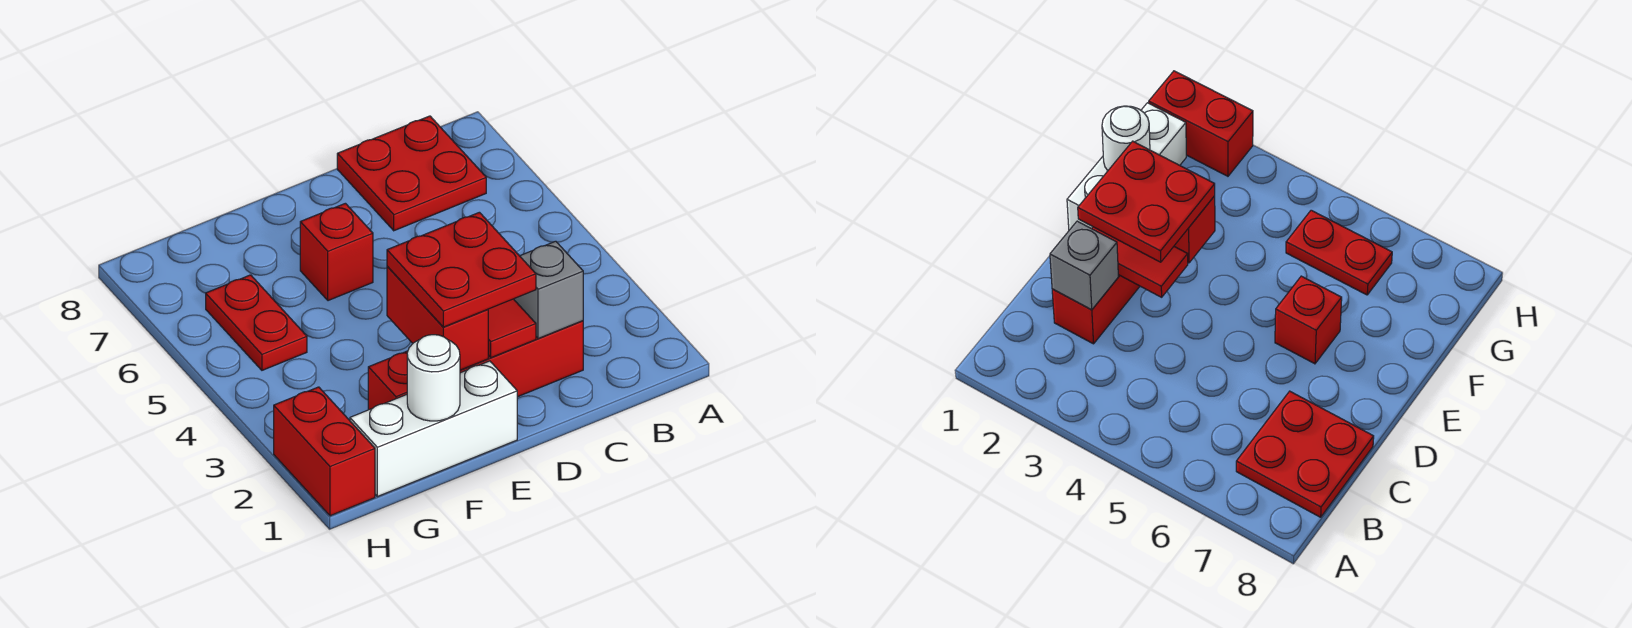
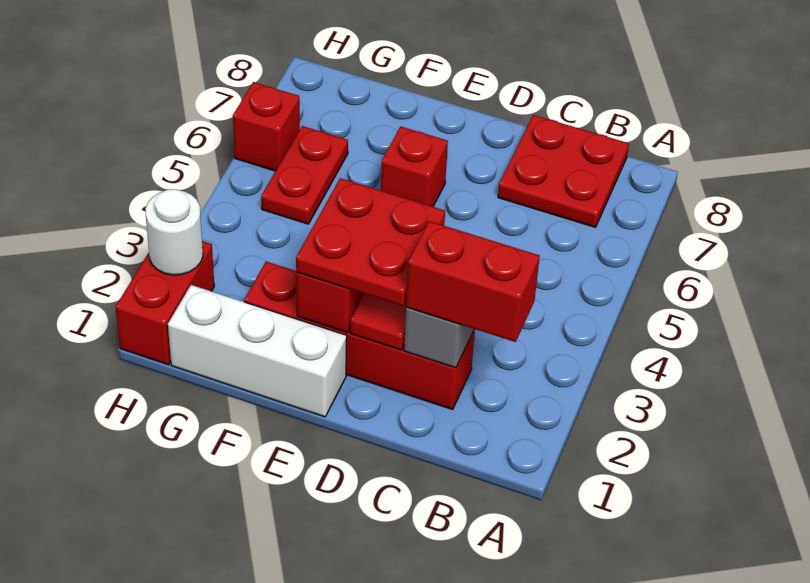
none -> red 1x2 brick [406,221,540,342]
white 1x1 round brick [407,335,460,421] -> white 1x1 round brick moved to [145,189,203,275]
none -> red 1x1 brick [233,82,300,171]

